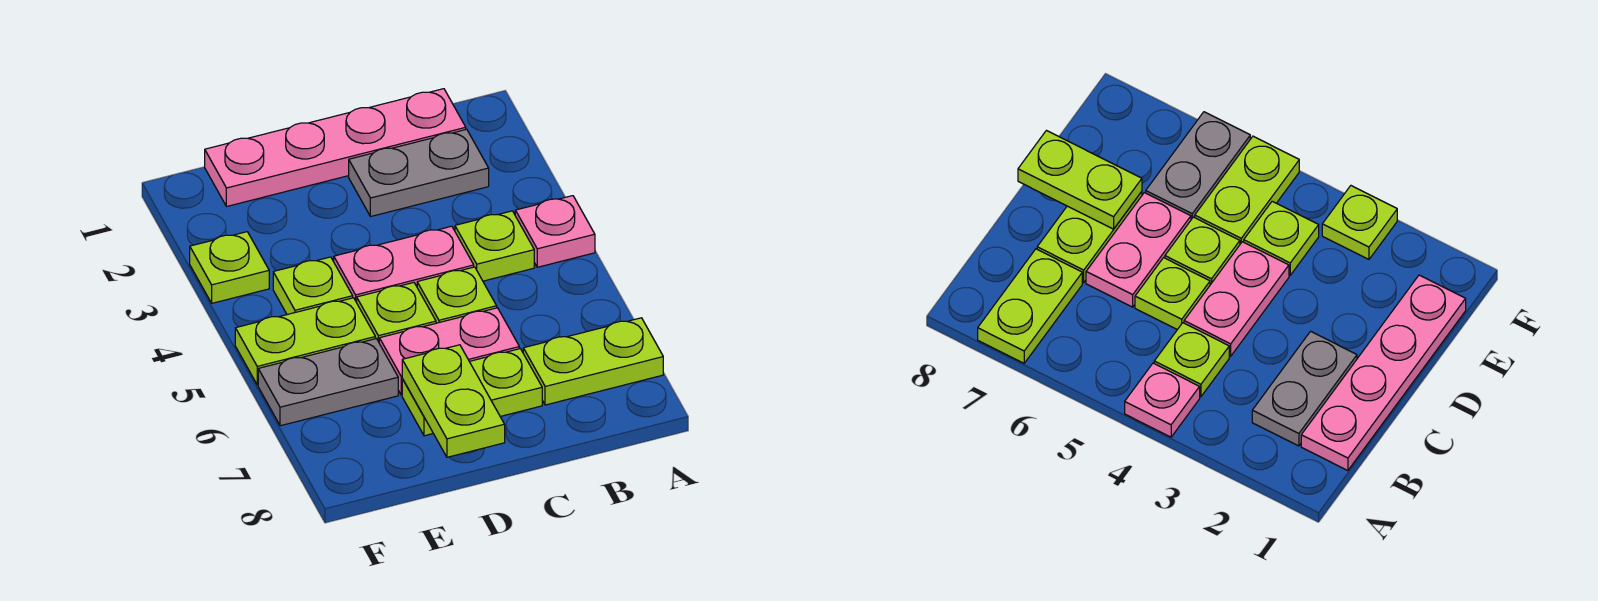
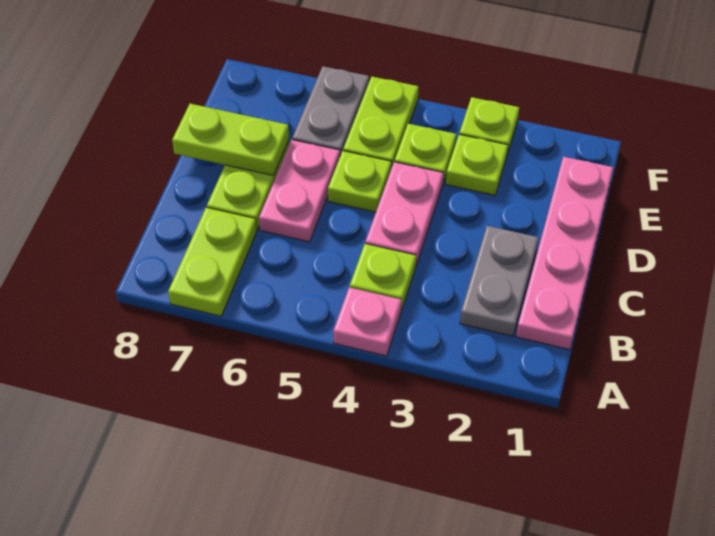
lime 1x1 plate [417,267,497,323] -> lime 1x1 plate moved to [446,134,508,195]

